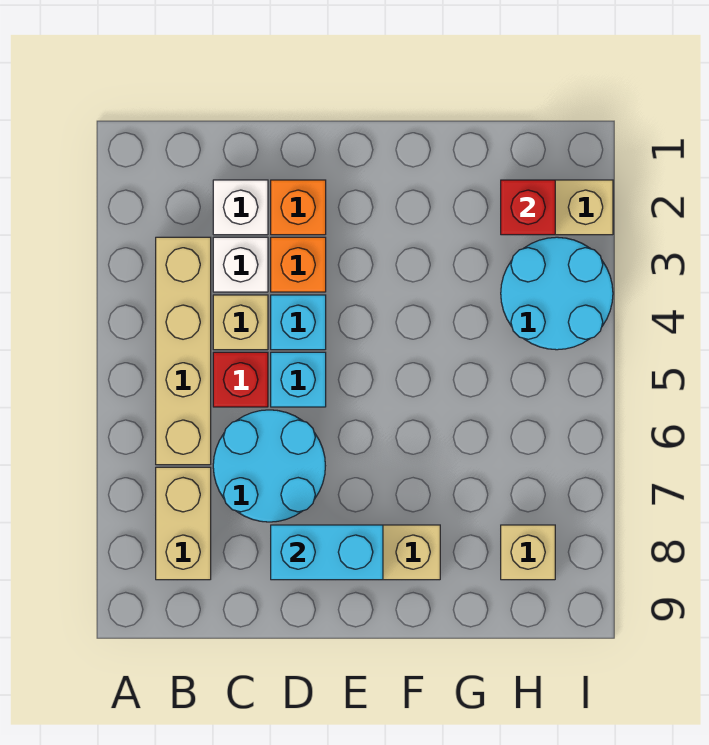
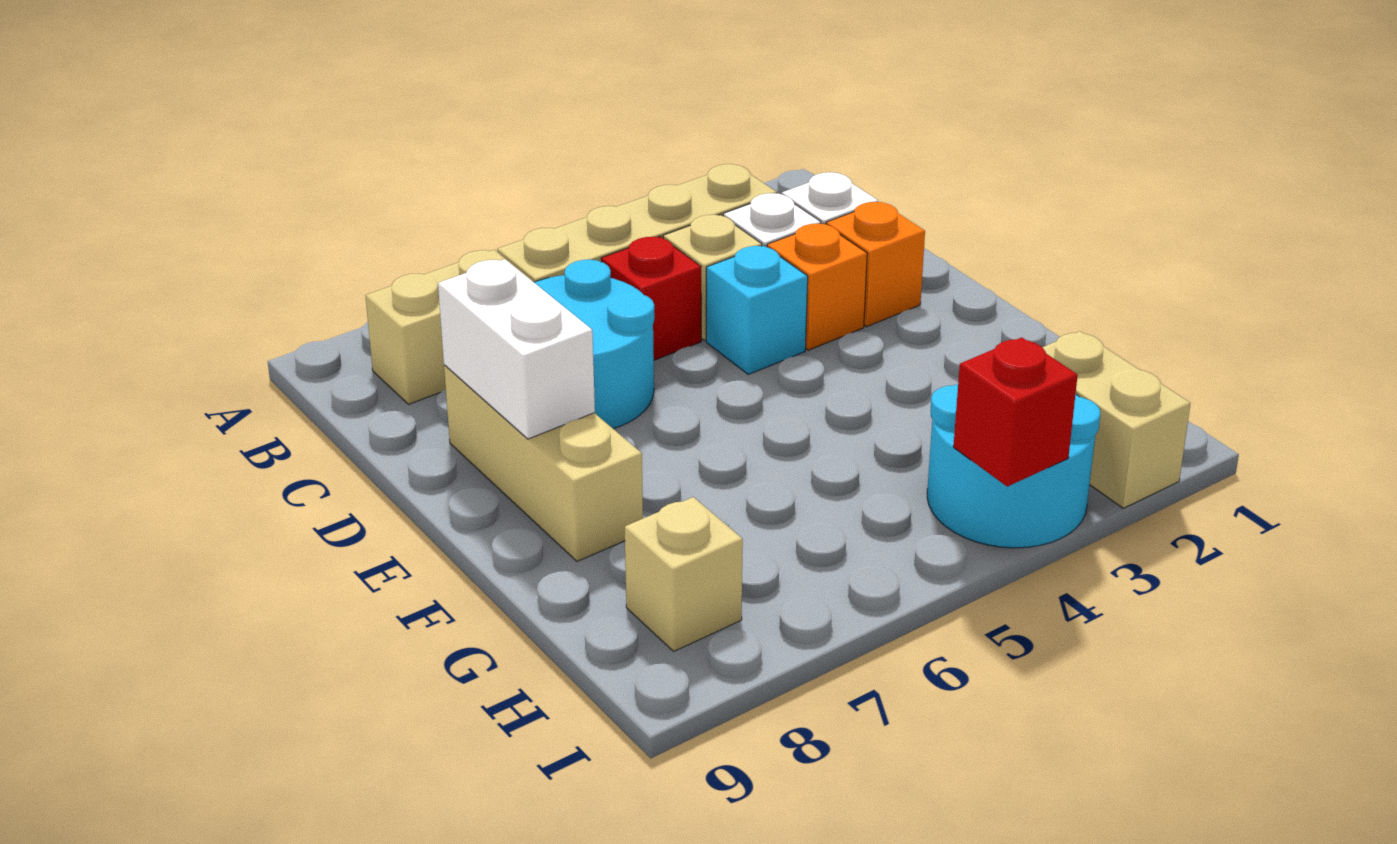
cyan 1x1 brick [271,352,326,407] -> none
cyan 1x2 brick [271,525,383,580] -> white 1x2 brick [438,259,595,439]
red 1x1 brick [501,180,555,235] -> red 1x1 brick moved to [953,337,1078,486]

